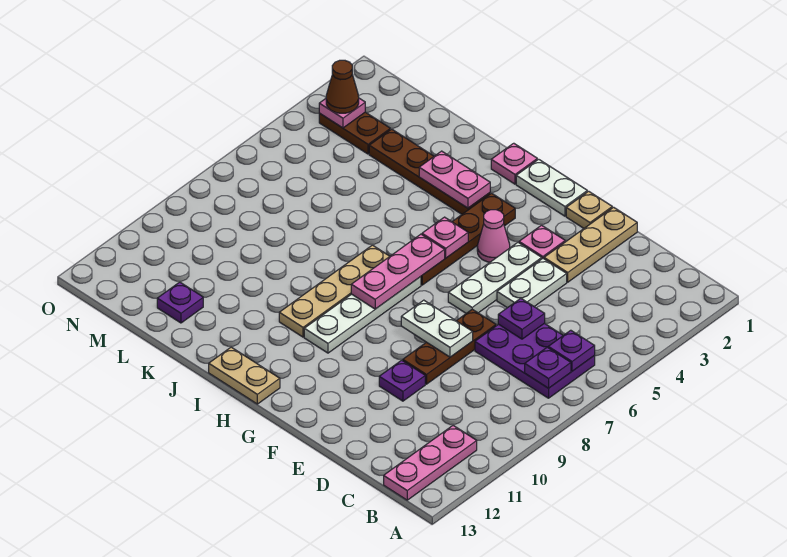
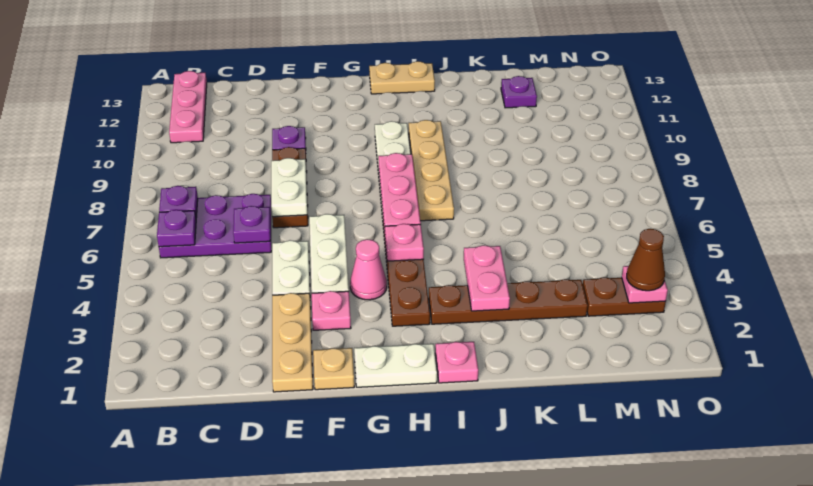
white 1x2 plate [401,300,473,357] -> white 1x2 plate turned to [271,158,307,217]
pink 1x2 plate [419,151,490,208] -> pink 1x2 plate turned to [464,245,510,311]

